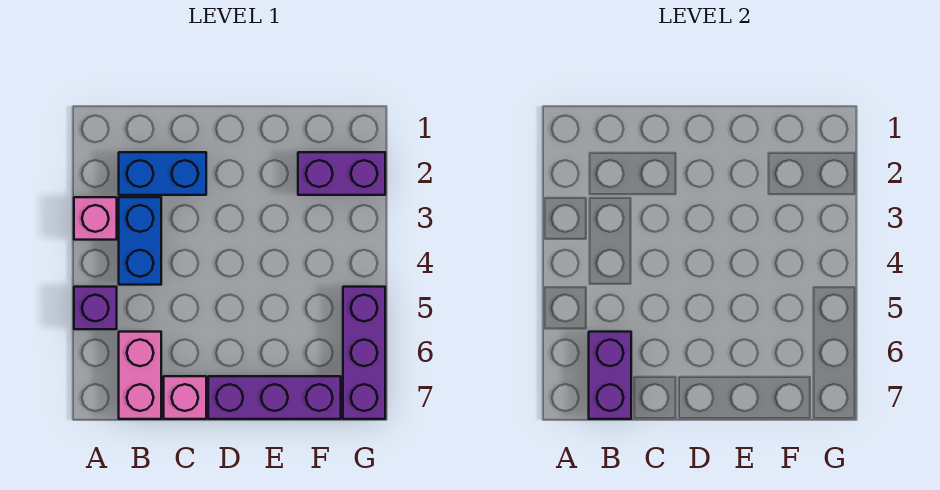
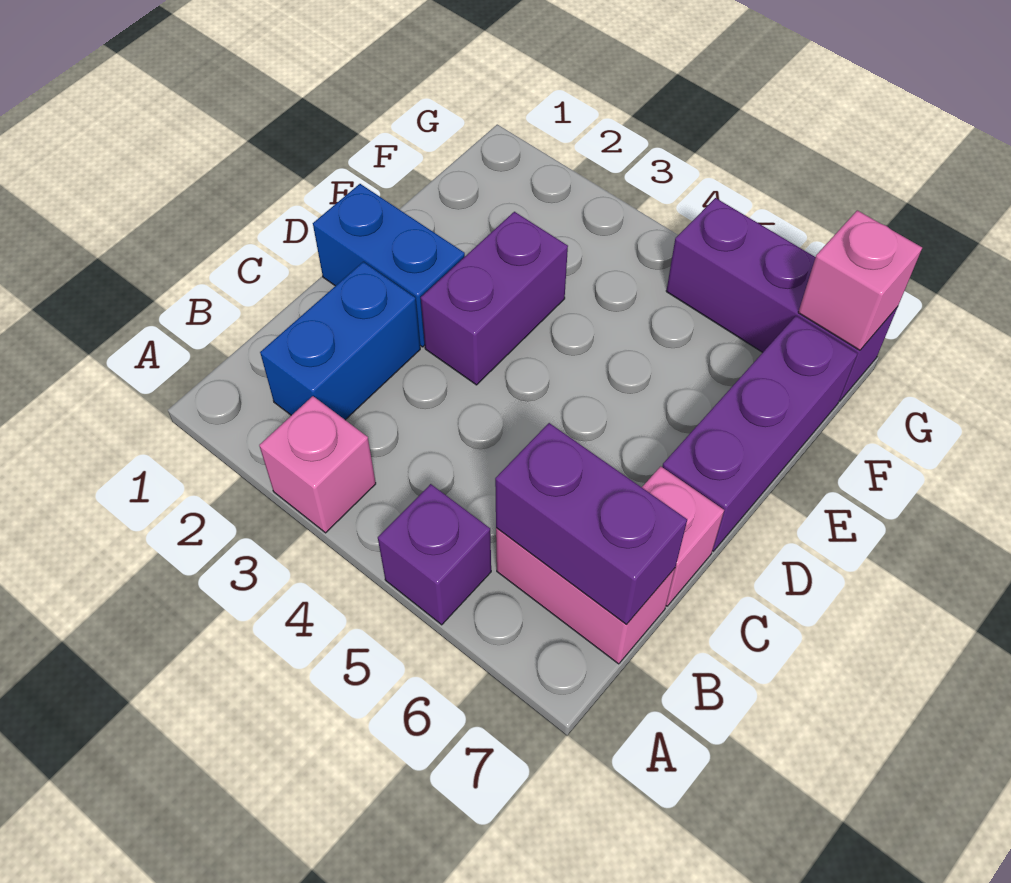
blue 1x2 brick [119,197,161,285] -> blue 1x2 brick moved to [313,184,465,347]
purple 1x2 brick [298,152,385,195] -> purple 1x2 brick moved to [421,212,568,385]
none -> pink 1x1 brick [798,210,922,350]

